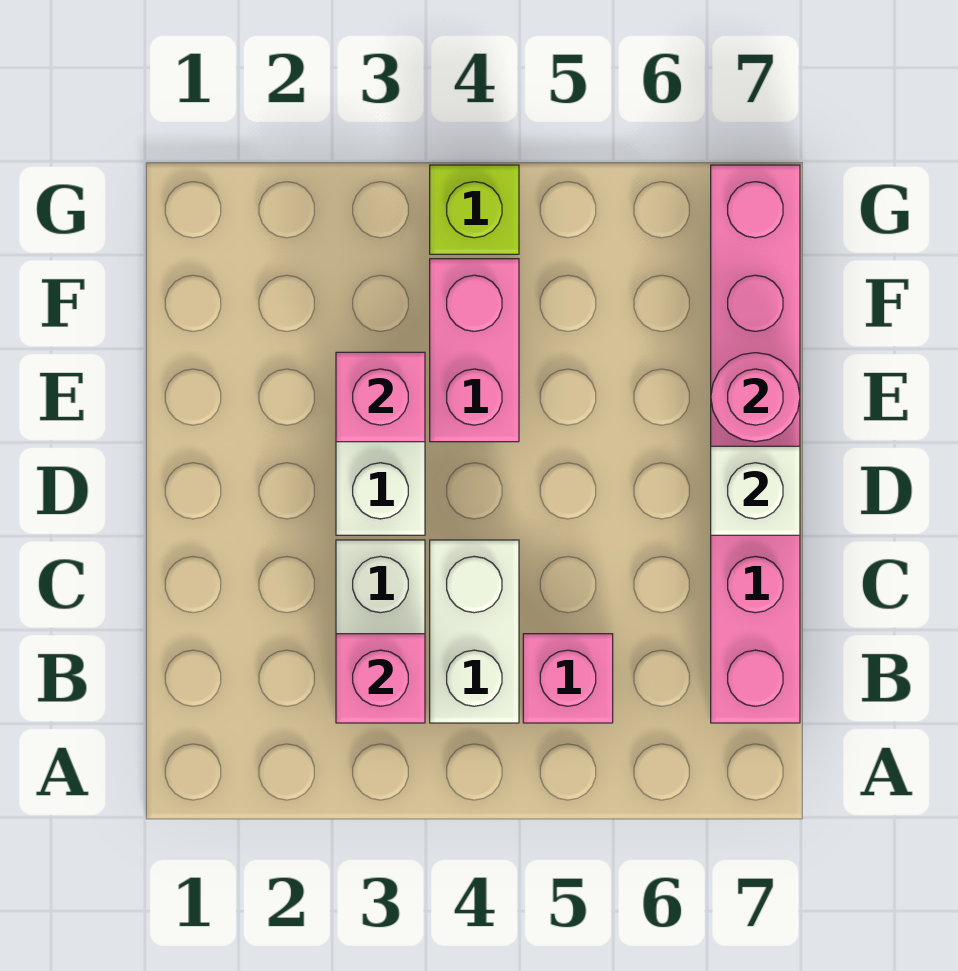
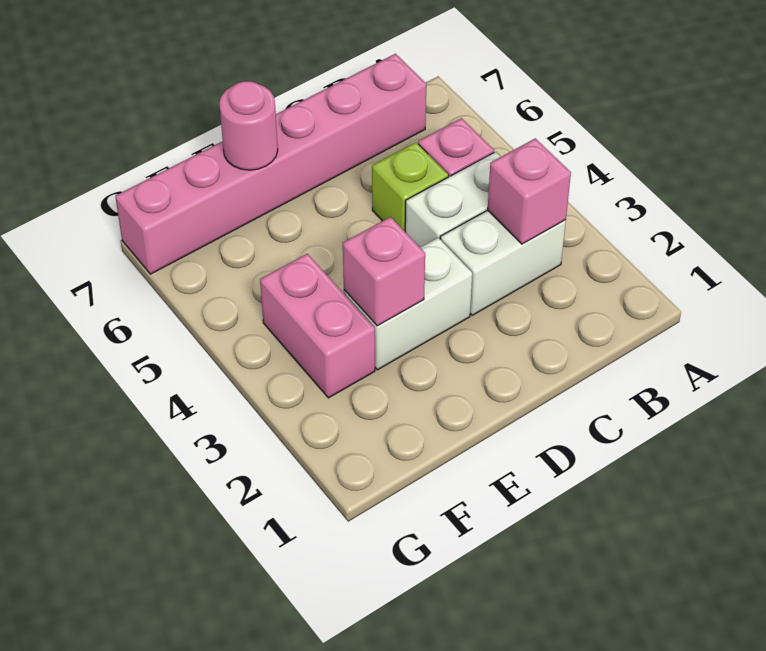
white 1x1 brick [711,446,800,535] -> none
pink 1x2 brick [430,259,519,442] -> pink 1x2 brick turned to [260,254,375,398]
lime 1x1 brick [430,165,519,254] -> lime 1x1 brick moved to [372,142,448,231]

